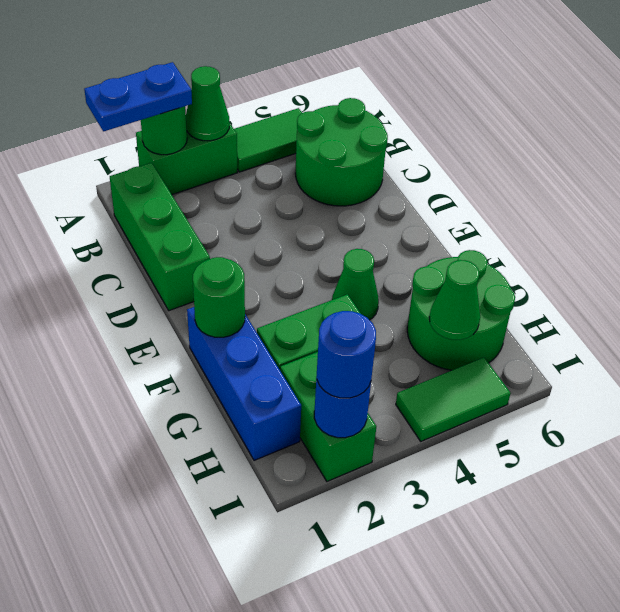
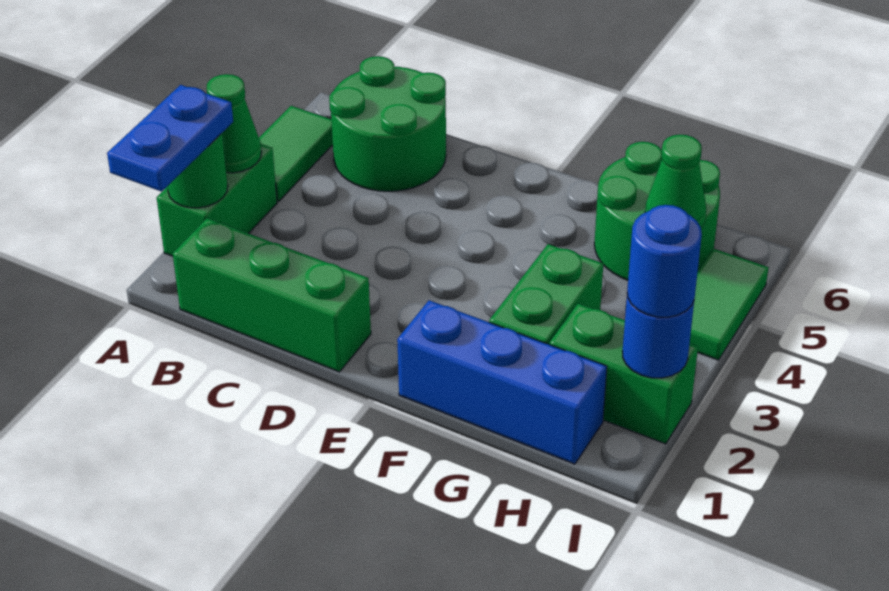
green 1x1 round brick [193,257,245,337] -> none
green 1x1 cone [332,249,379,320] -> none

